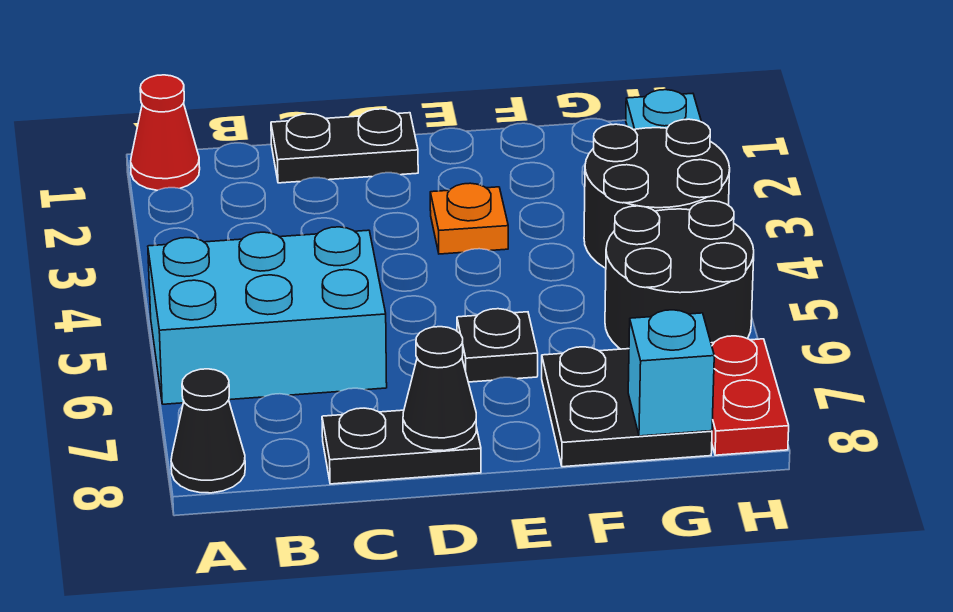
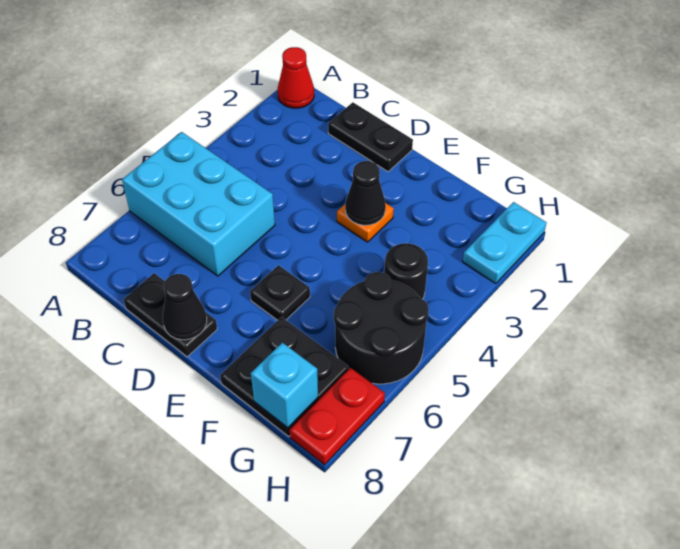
black 1x1 cone [171,369,245,493] -> black 1x1 cone moved to [345,161,386,225]
black 2x2 round brick [584,119,730,268] -> black 1x1 round brick [384,243,428,299]

